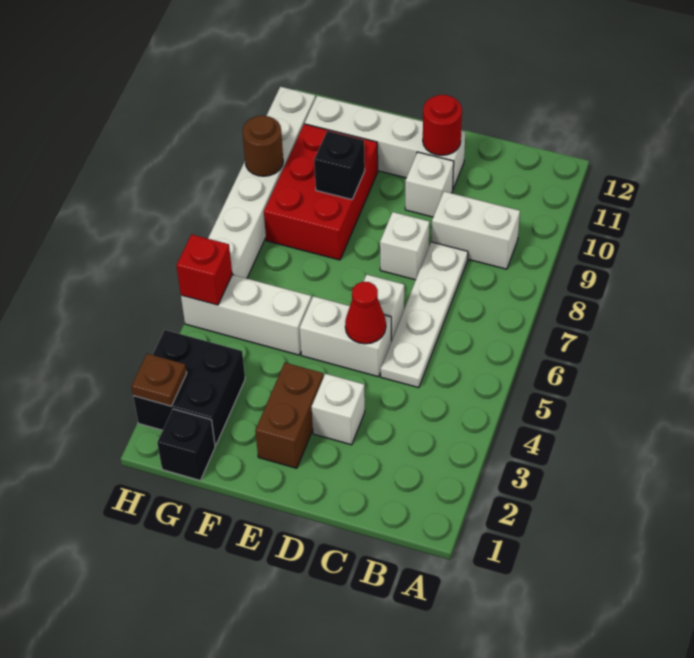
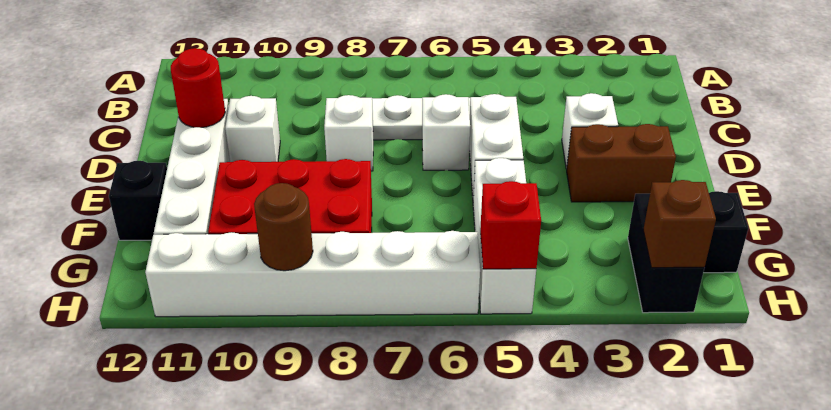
white 1x2 brick [431,192,520,269] -> none
red 1x1 cone [345,282,386,344] -> none
black 1x1 brick [314,131,365,200] -> black 1x1 brick moved to [109,161,167,240]
black 2x2 brick [133,330,245,445] -> black 1x2 brick [628,194,704,313]
brown 1x1 plate [131,354,187,406] -> brown 1x1 brick [643,180,716,268]

